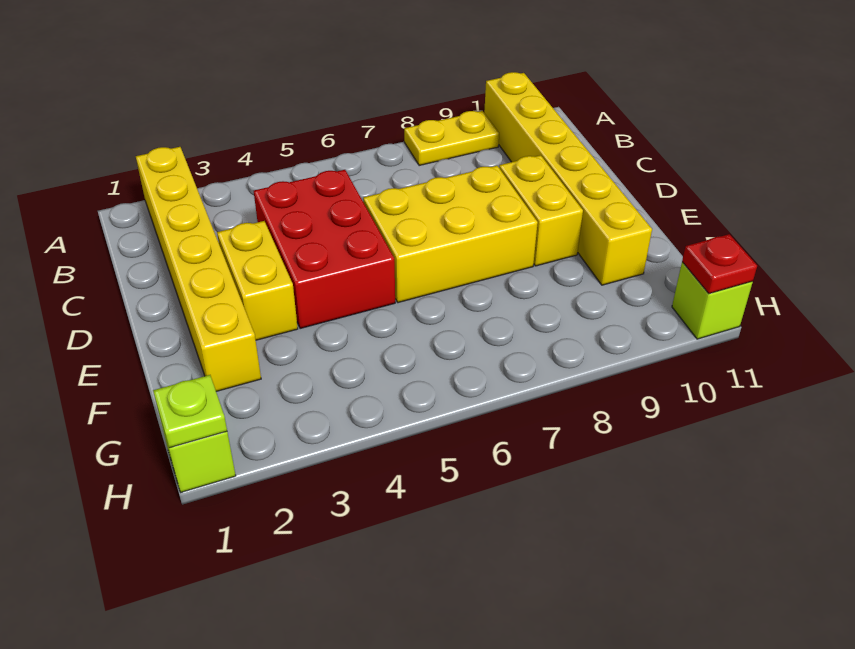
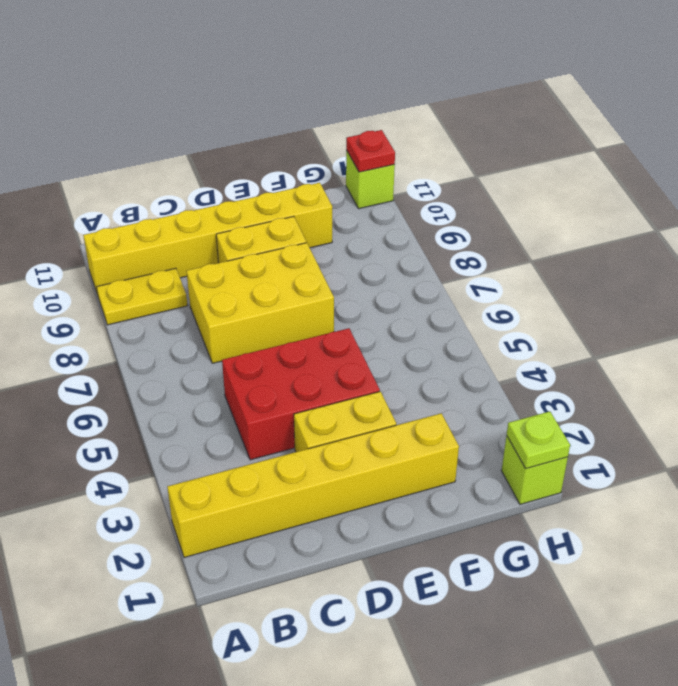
yellow 1x2 plate [404,111,499,166] -> yellow 1x2 plate turned to [97,268,188,325]
yellow 2x3 brick [363,166,538,303] -> yellow 2x3 brick turned to [187,243,334,363]

